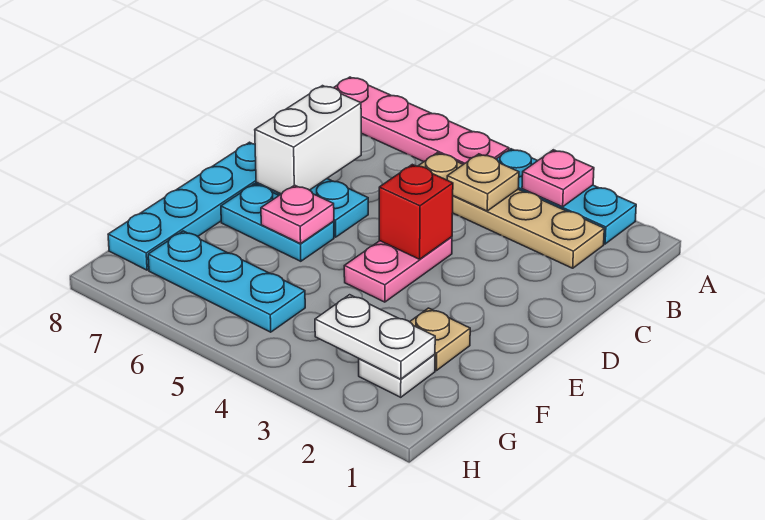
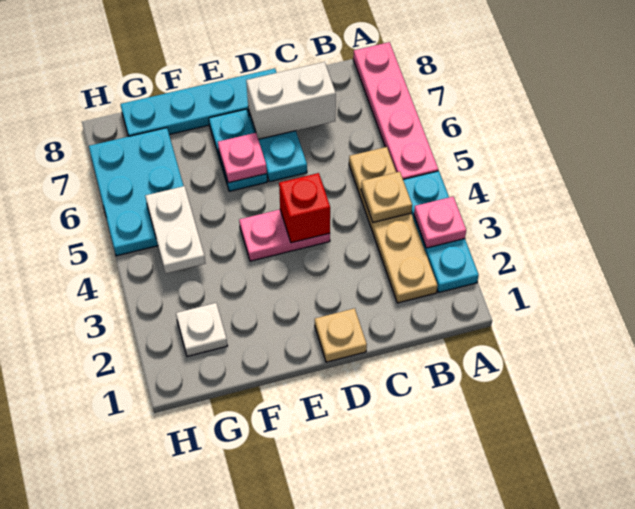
tan 1x1 plate [410,308,470,371] -> tan 1x1 plate moved to [315,308,367,362]
white 1x2 plate [315,295,435,379] -> white 1x2 plate moved to [145,186,205,273]
cyan 1x3 plate [148,231,305,332] -> cyan 2x3 plate [89,128,183,256]

